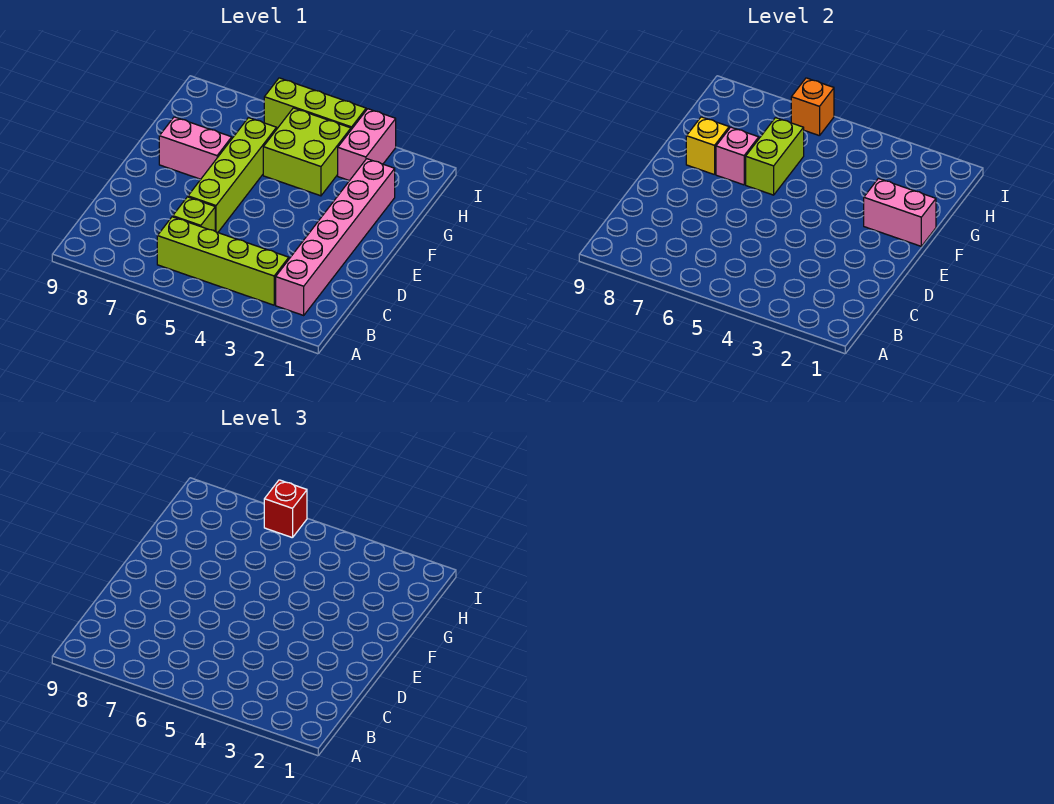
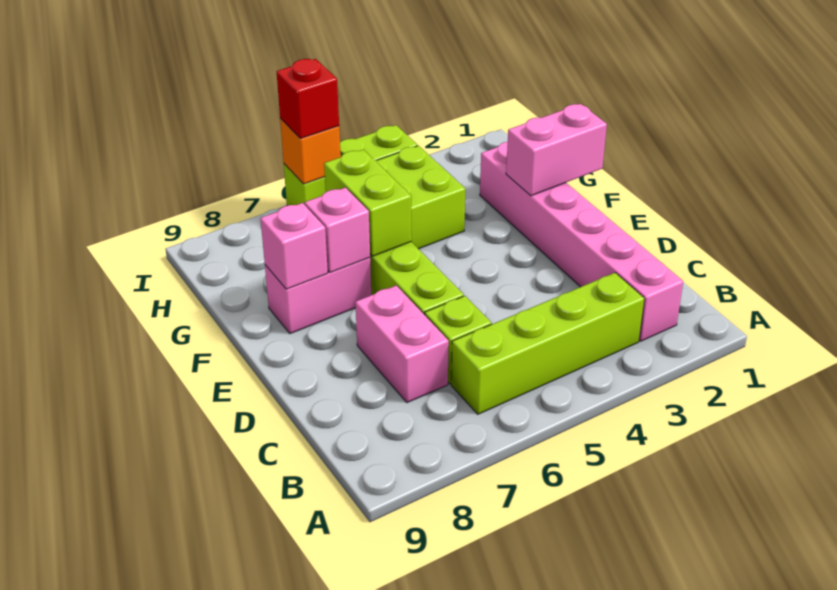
yellow 1x1 brick [686,117,729,175] -> pink 1x1 brick [261,203,328,289]
pink 1x2 brick [338,109,396,181] -> pink 1x2 brick moved to [355,285,449,403]

